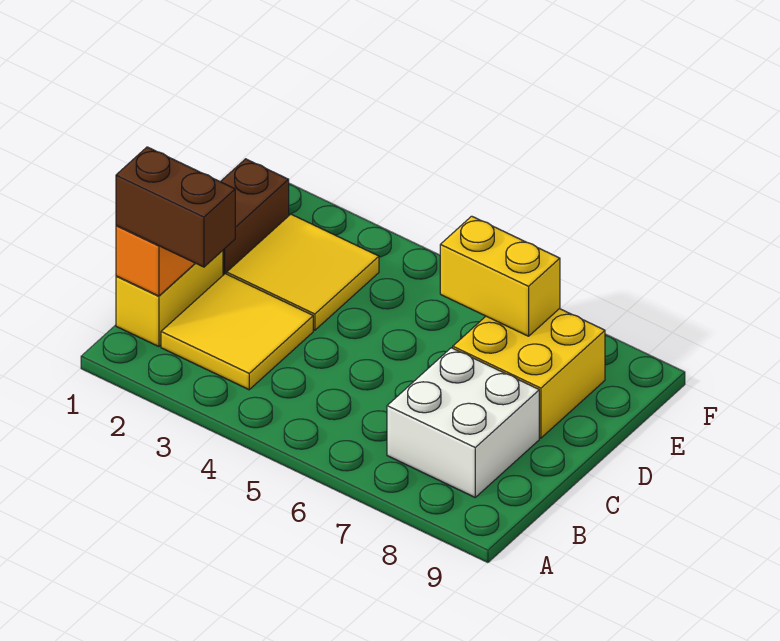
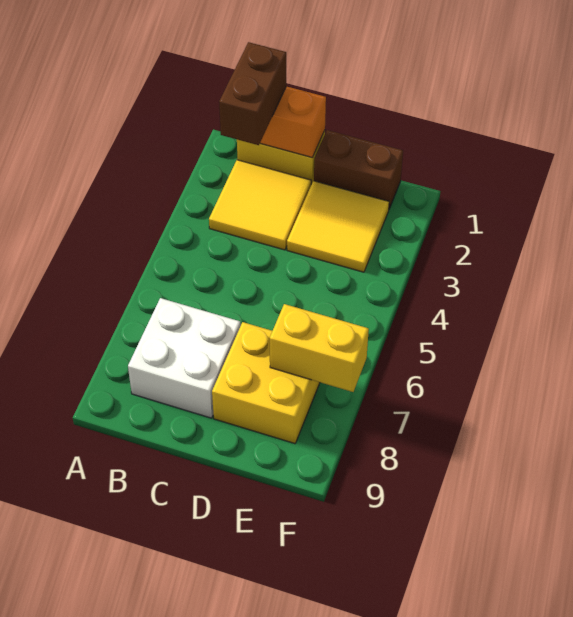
yellow 1x2 brick [440,216,560,336] -> yellow 1x2 brick turned to [269,304,369,392]

